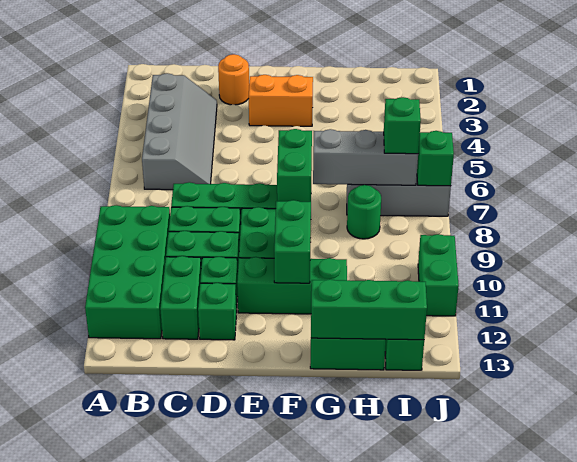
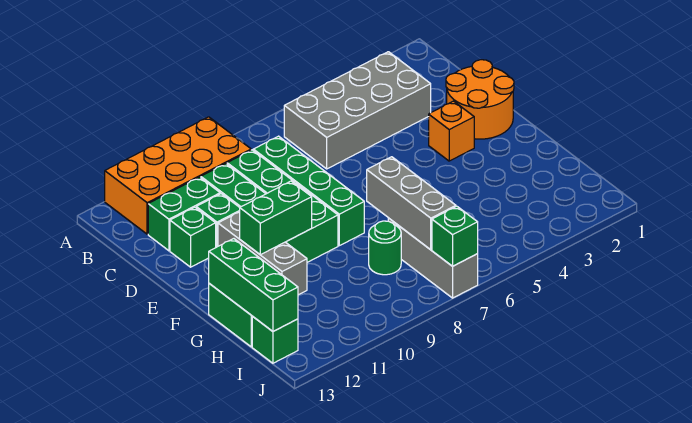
green 2x4 brick [85,205,170,339] -> orange 2x4 brick [105,117,251,234]
grey 2x4 slope [142,73,217,190] -> grey 2x4 brick [284,52,431,169]
orange 1x1 round brick [218,54,249,105] -> orange 2x2 round brick [446,60,514,139]
orange 1x2 brick [249,75,313,126] -> orange 1x1 brick [429,101,474,161]
green 1x3 brick [237,257,347,314] -> grey 1x3 brick [218,212,307,295]
green 1x2 brick [277,129,312,202] -> none
green 1x1 brick [384,97,421,154] -> none
green 1x2 brick [418,234,459,316] -> none

